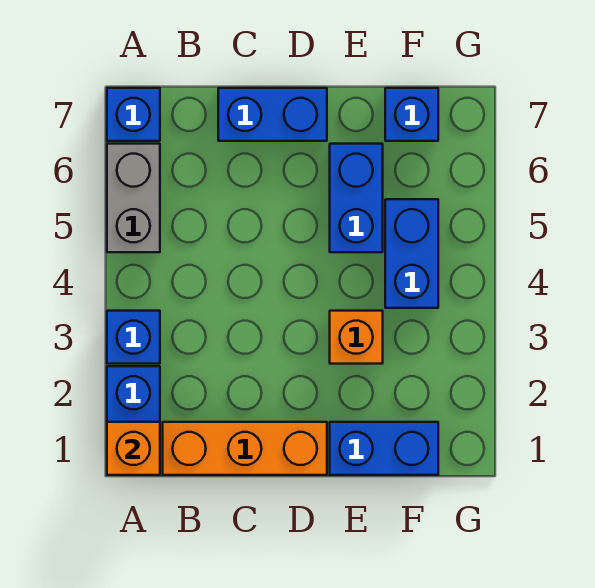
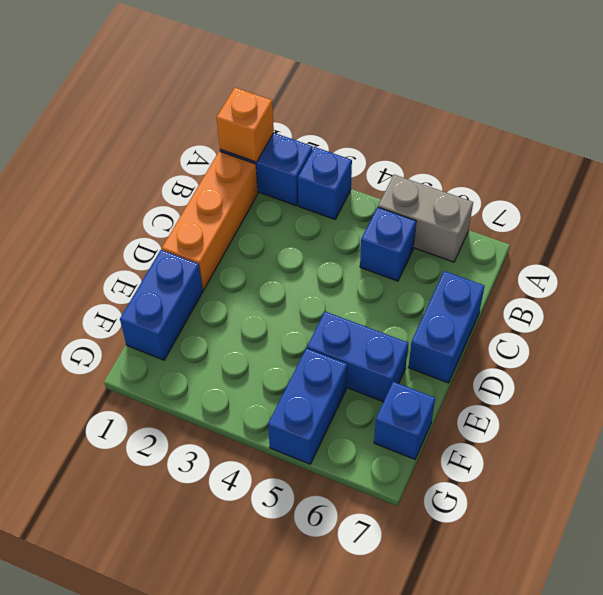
blue 1x1 brick [107,88,160,141] -> blue 1x1 brick moved to [360,207,416,281]
orange 1x1 brick [330,311,383,364] -> none
blue 1x2 brick [385,199,438,308] -> blue 1x2 brick turned to [268,348,347,464]

